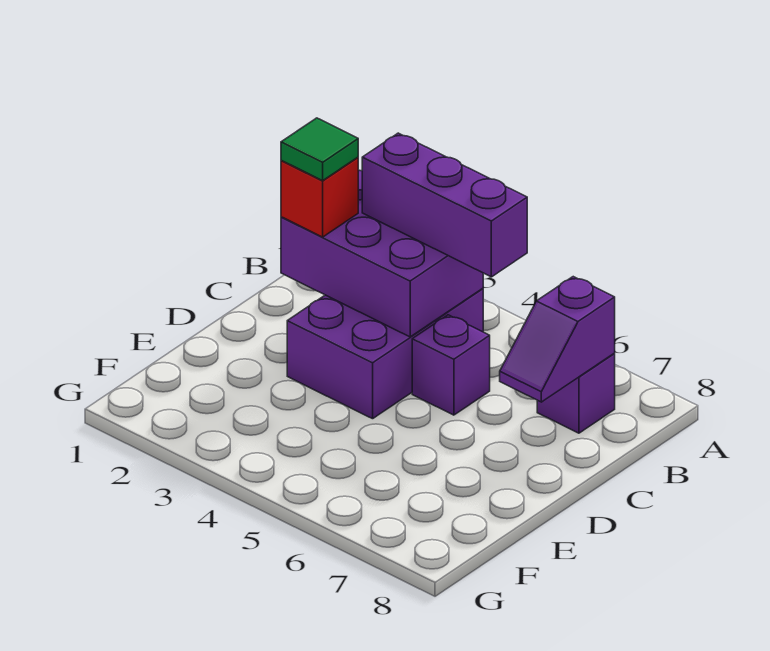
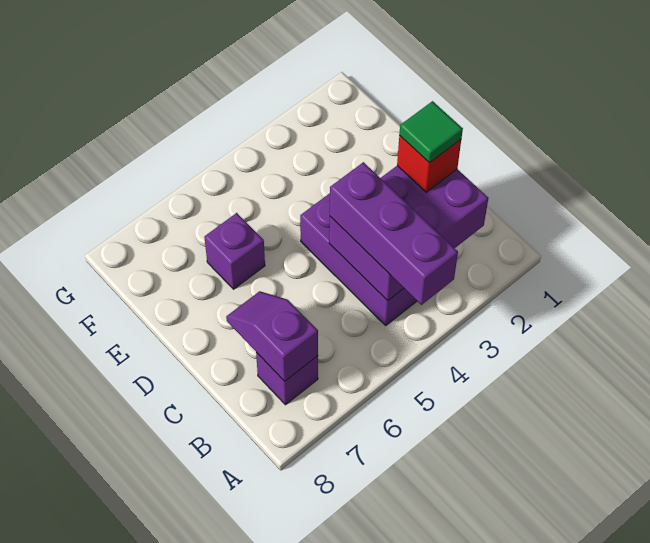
purple 1x3 brick [362,133,527,277] -> purple 1x3 brick turned to [330,162,458,305]
purple 1x1 brick [412,315,490,415] -> purple 1x1 brick moved to [204,213,265,289]

